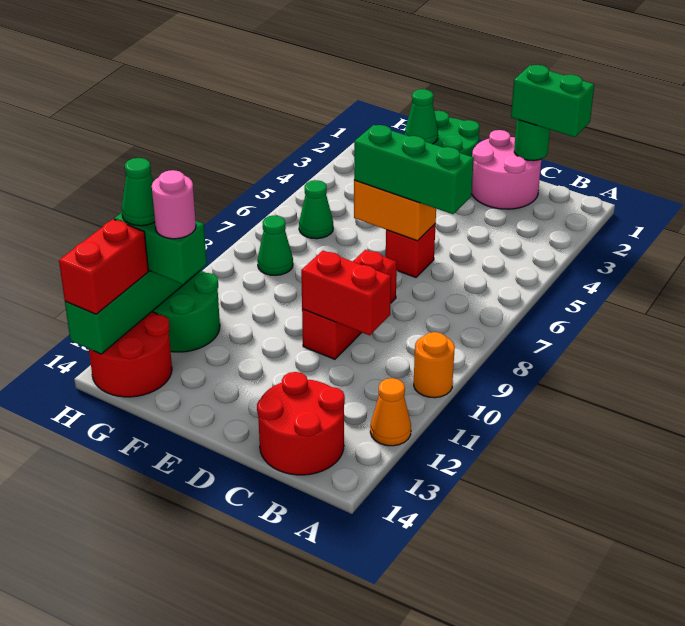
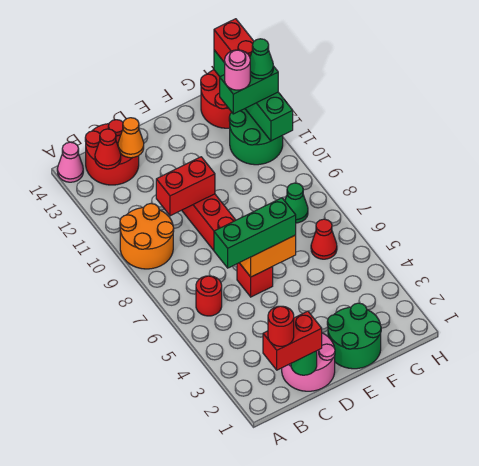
orange 1x1 round brick [414,332,455,398] -> orange 2x2 round brick [120,204,174,269]
orange 1x1 cone [370,378,411,446] -> orange 1x1 cone moved to [118,118,144,158]
none -> pink 1x1 cone [57,142,83,182]
green 1x2 brick [511,65,594,137] -> red 1x2 brick [263,311,322,370]
none -> red 1x1 round brick [268,306,294,346]
none -> red 1x1 round brick [196,276,222,316]
none -> red 1x1 cone [95,129,121,169]
green 1x1 cone [405,89,438,144] -> none
green 1x1 cone [299,180,333,239] -> red 1x1 cone [311,219,337,259]

